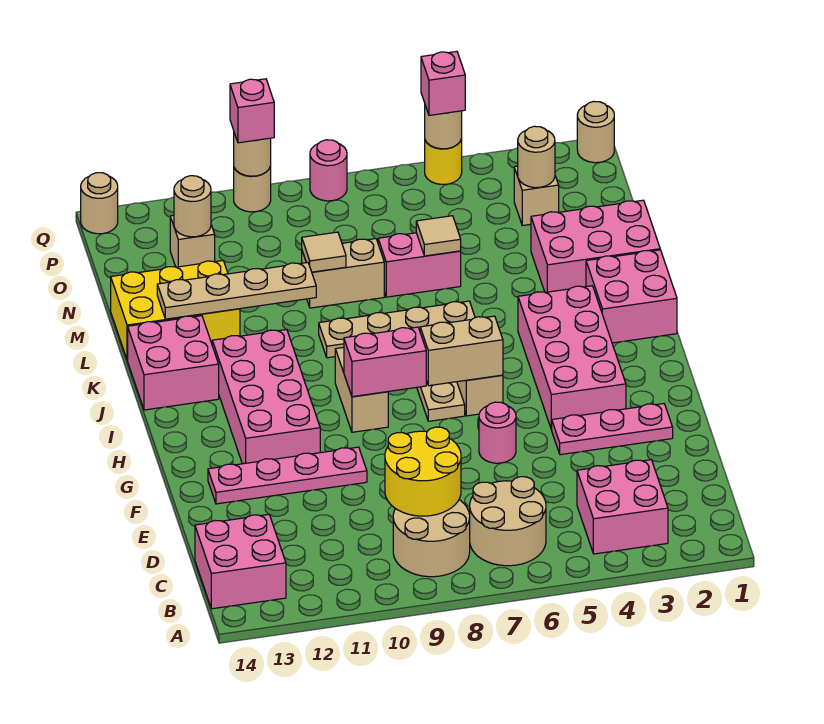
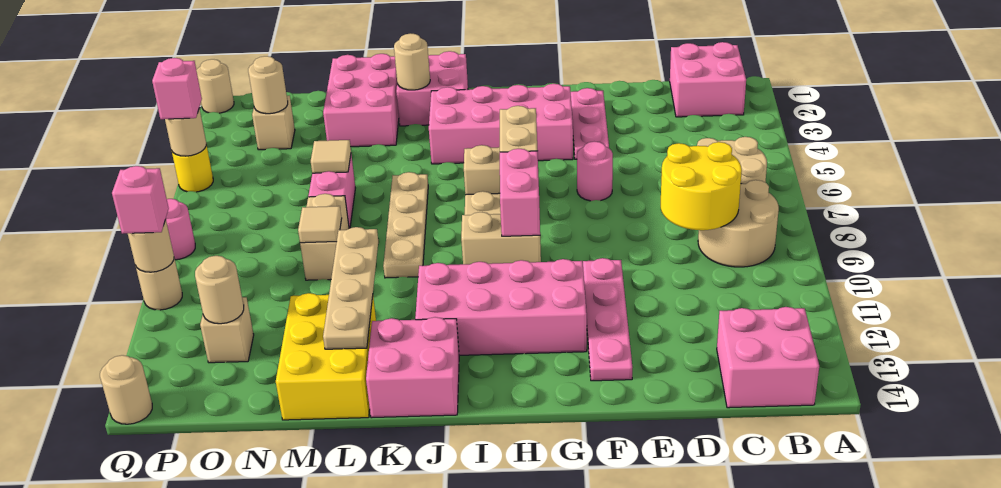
pink 2x2 brick [577,460,668,554] -> pink 2x2 brick moved to [670,42,746,117]
none -> tan 1x1 round brick [394,33,430,90]

